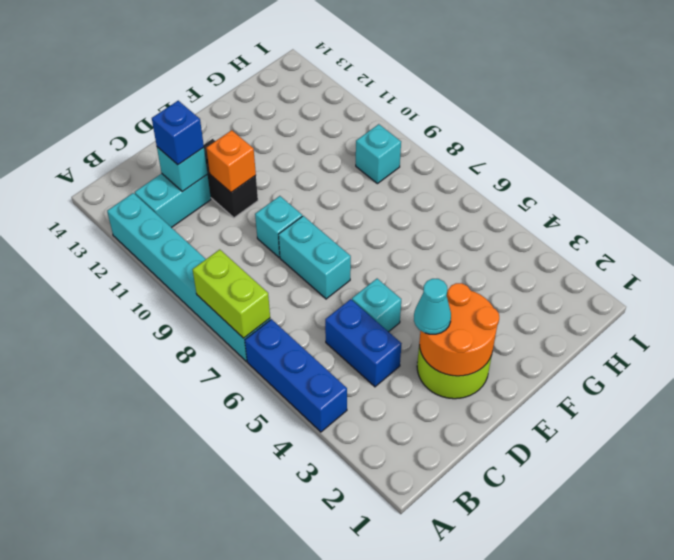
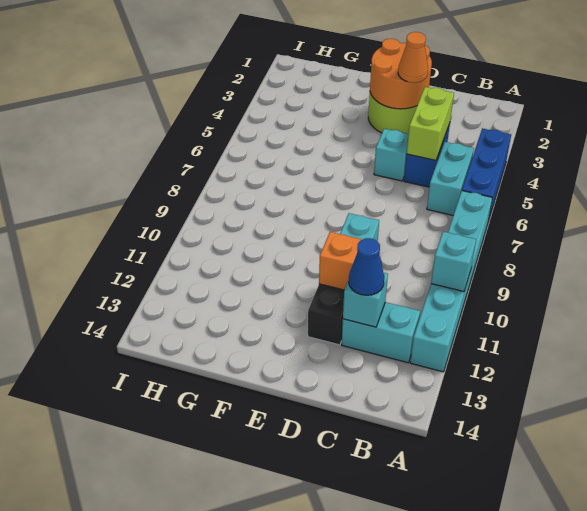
lime 1x2 brick [193,250,270,338] -> lime 1x2 brick moved to [407,87,454,160]
blue 1x1 brick [152,101,204,165] -> blue 1x1 cone [349,238,384,295]
cyan 1x1 cone [414,279,451,334] -> orange 1x1 cone [398,32,428,83]
cyan 1x2 brick [279,216,351,299] -> cyan 1x2 brick moved to [427,142,474,215]
cyan 1x1 brick [356,124,401,184] -> cyan 1x1 brick moved to [431,232,476,292]

